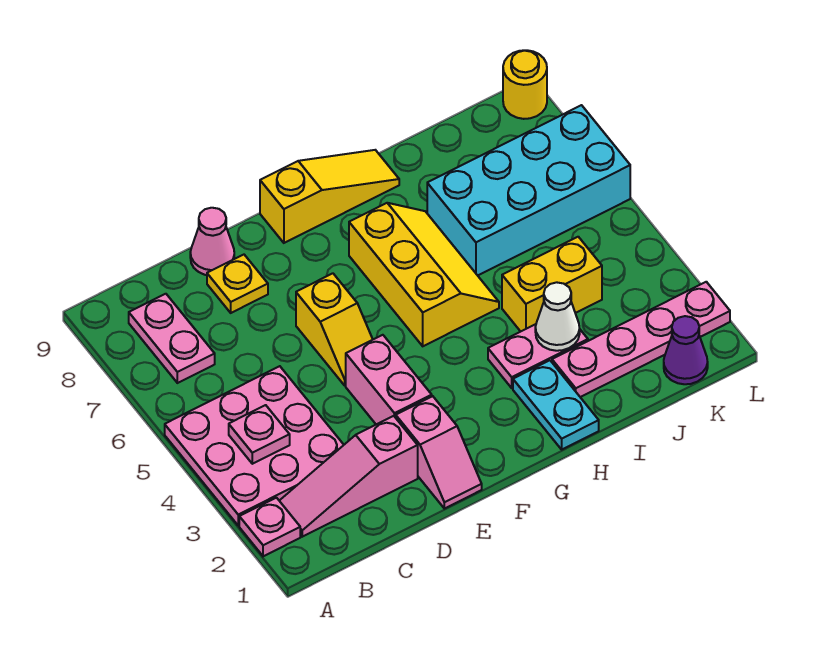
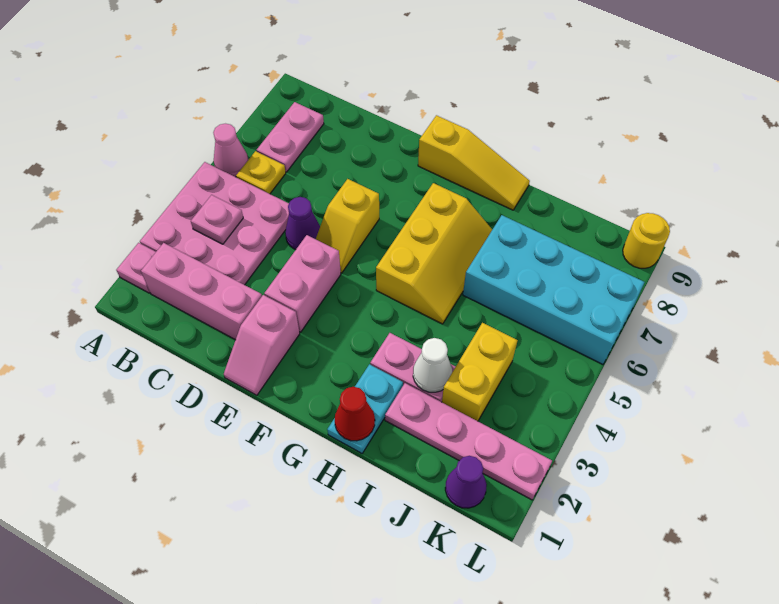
pink 1x3 slope [279,416,418,537] -> pink 1x3 brick [141,243,262,340]
none -> purple 1x1 cone [285,197,320,250]
yellow 1x1 plate [207,255,268,313] -> yellow 1x1 plate moved to [236,151,286,194]
pink 1x1 cone [190,208,234,275] -> pink 1x1 cone moved to [213,124,248,177]
none -> red 1x1 cone [335,387,375,441]
yellow 1x2 brick [502,237,602,332] -> yellow 1x2 brick turned to [442,323,518,421]

